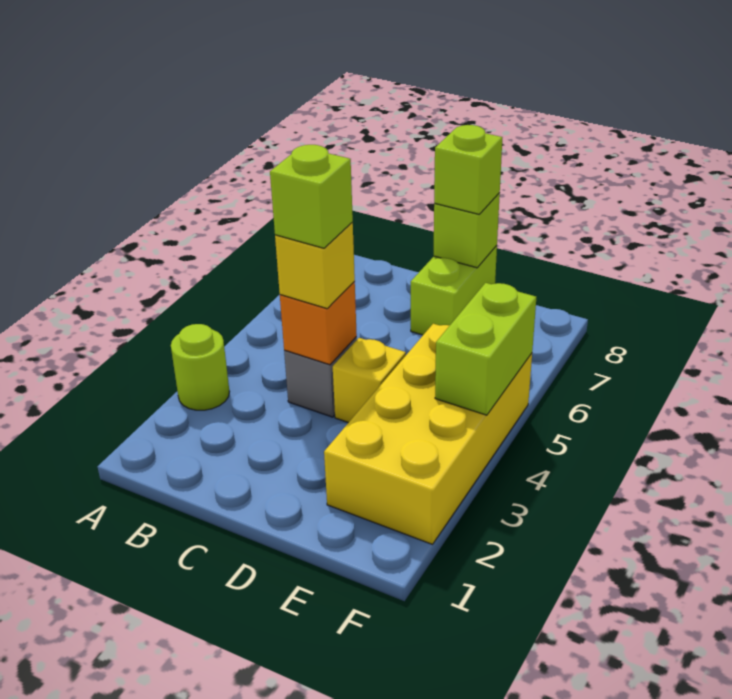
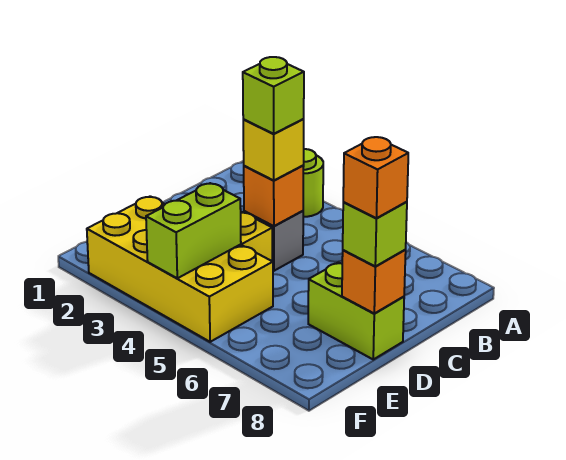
lime 1x1 brick [434,193,500,268] -> orange 1x1 brick [342,250,406,313]
none -> orange 1x1 brick [343,137,408,218]
lime 1x2 brick [435,283,536,415] -> lime 1x2 brick turned to [146,183,241,278]

